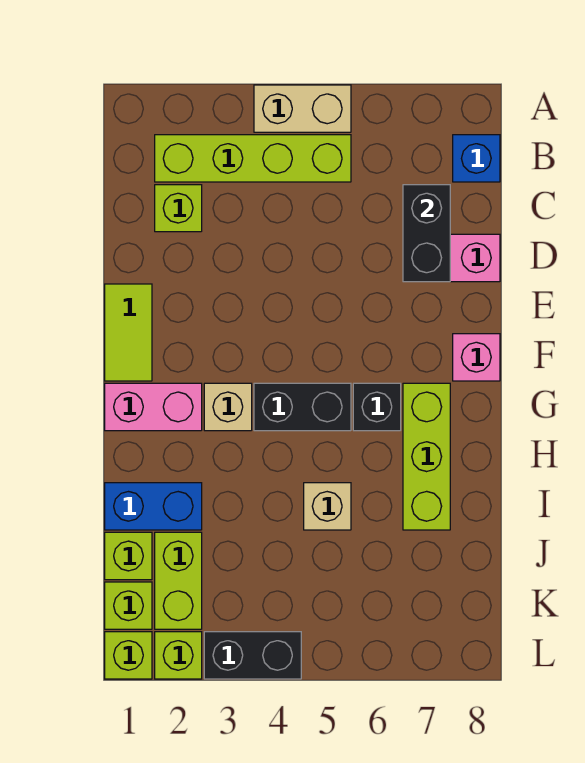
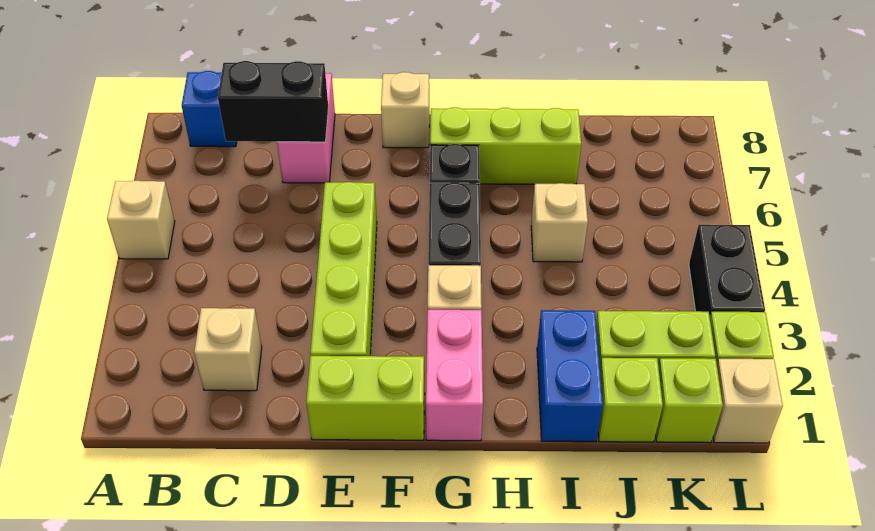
tan 1x2 brick [254,85,351,132] -> tan 1x1 brick [107,181,175,259]
lime 1x4 brick [155,135,351,182] -> lime 1x4 brick moved to [310,182,377,356]
lime 1x1 brick [155,185,202,232] -> tan 1x1 brick [194,308,262,391]
lime 1x2 tile [105,284,152,381] -> lime 1x2 brick [306,356,425,440]
pink 1x1 brick [453,334,500,381] -> tan 1x1 brick [381,72,429,148]
lime 1x1 brick [105,632,152,679] -> tan 1x1 brick [713,359,783,443]

